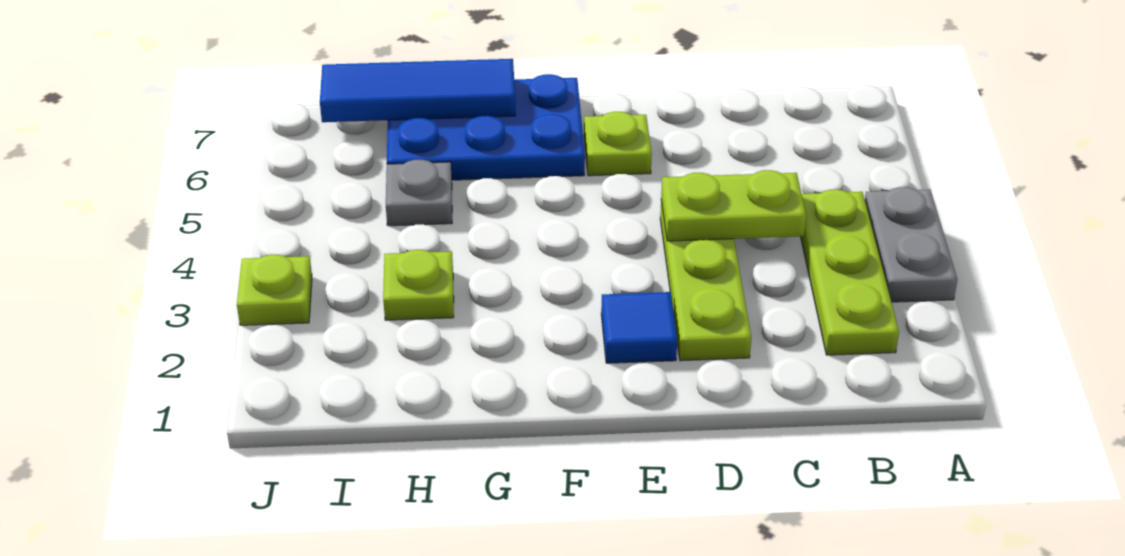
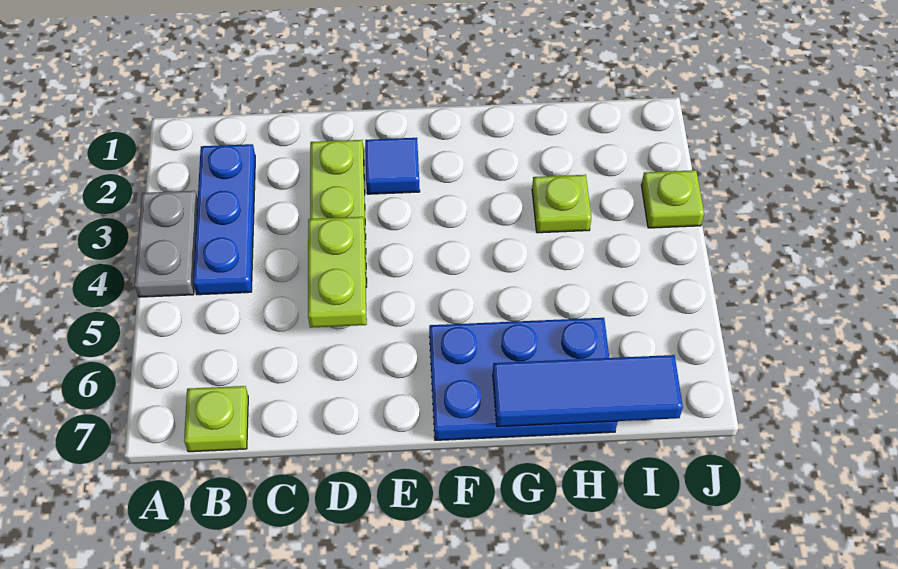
lime 1x3 plate [800,189,899,355] -> blue 1x3 plate [193,144,255,295]
lime 1x2 plate [661,170,806,241] -> lime 1x2 plate turned to [308,217,367,328]
lime 1x1 plate [584,112,652,176] -> lime 1x1 plate moved to [184,386,248,452]
grey 1x1 plate [386,160,452,226] -> none

